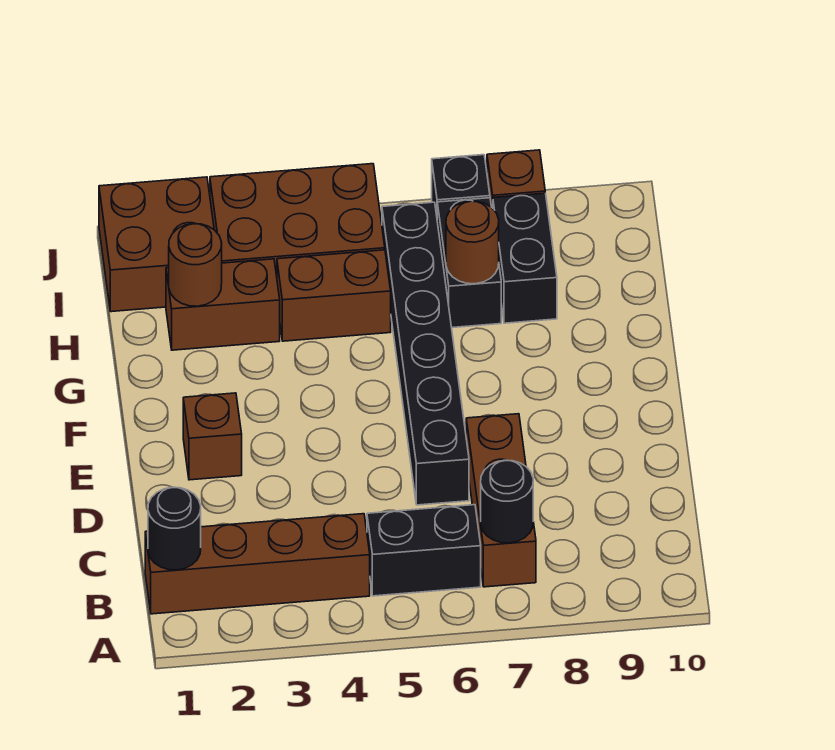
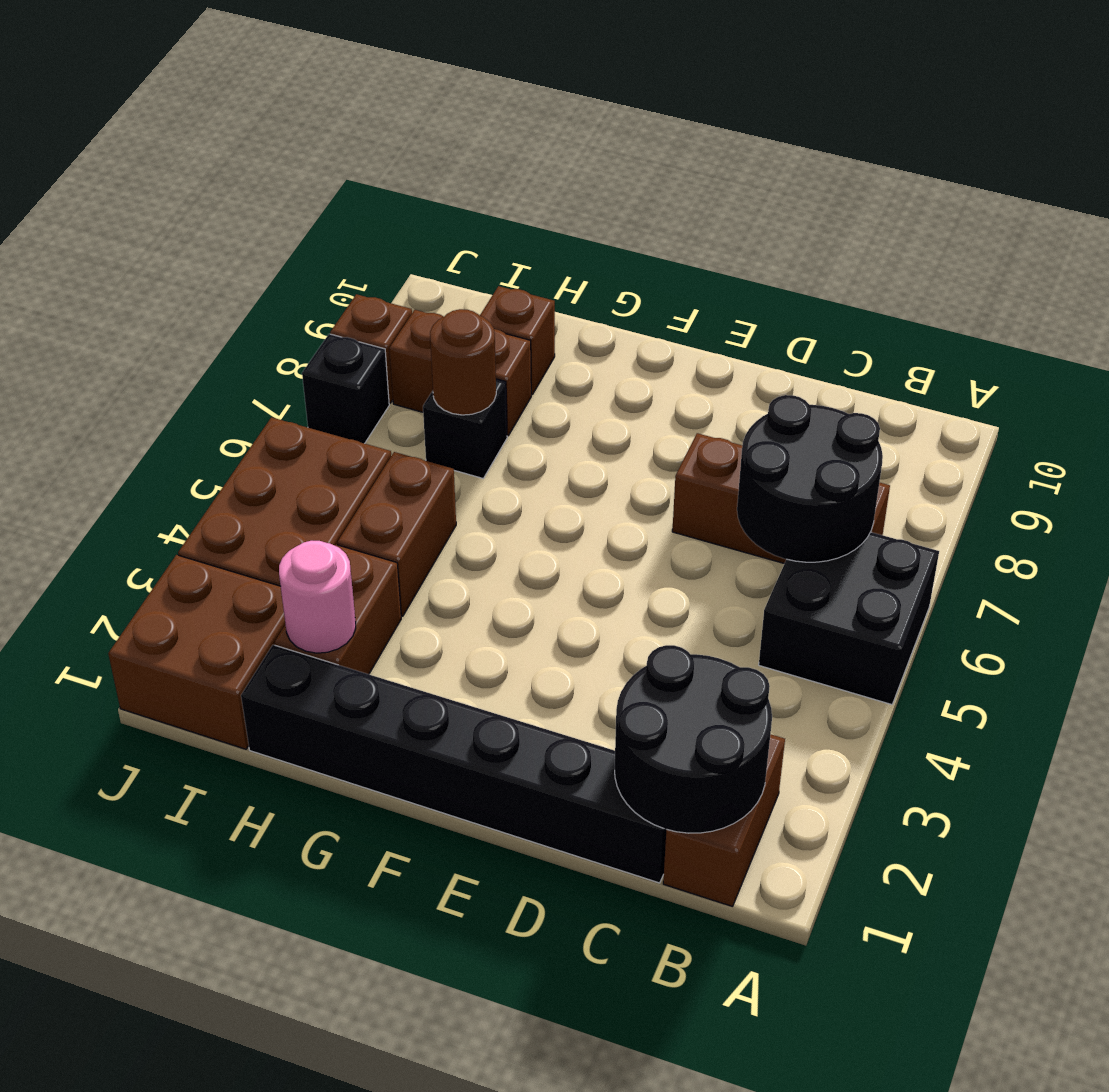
brown 1x4 brick [145,514,370,614] -> brown 1x2 brick [663,734,785,907]
black 1x1 round brick [148,487,201,570] -> black 2x2 round brick [615,645,772,833]
black 1x2 brick [367,505,481,596] -> black 2x2 brick [759,532,939,705]
black 1x1 round brick [481,460,533,543] -> black 2x2 round brick [737,395,883,562]
black 1x6 brick [382,202,469,505] -> black 1x6 brick moved to [241,645,667,883]
brown 1x1 brick [183,393,242,480] -> brown 1x1 brick moved to [480,286,555,395]
brown 1x1 round brick [169,224,222,306] -> pink 1x1 round brick [279,541,356,653]
black 1x2 brick [437,198,501,328] -> black 1x1 brick [423,379,507,478]
black 1x2 brick [493,193,557,323] -> brown 1x2 brick [389,310,531,436]

